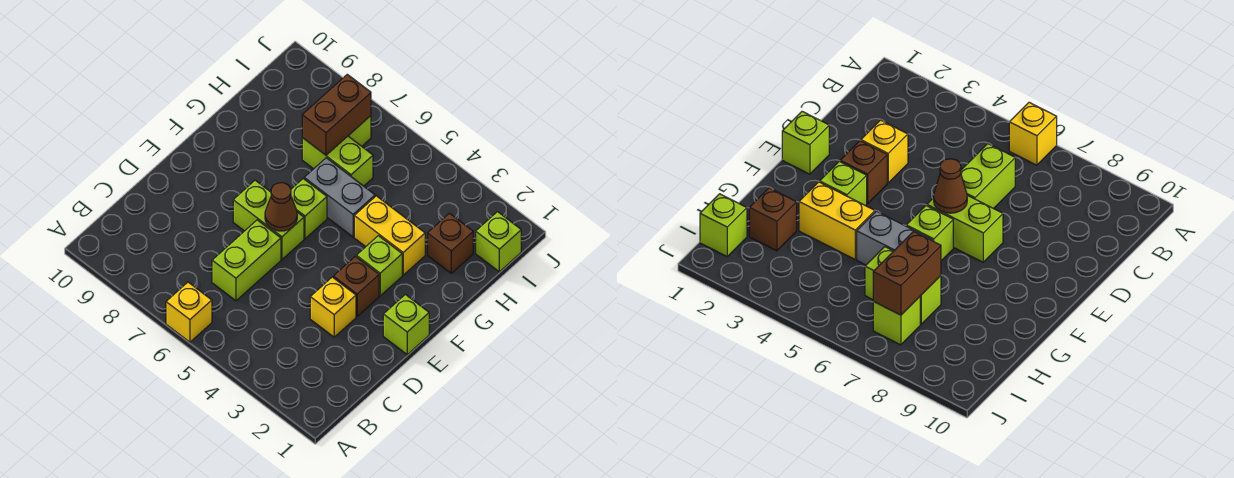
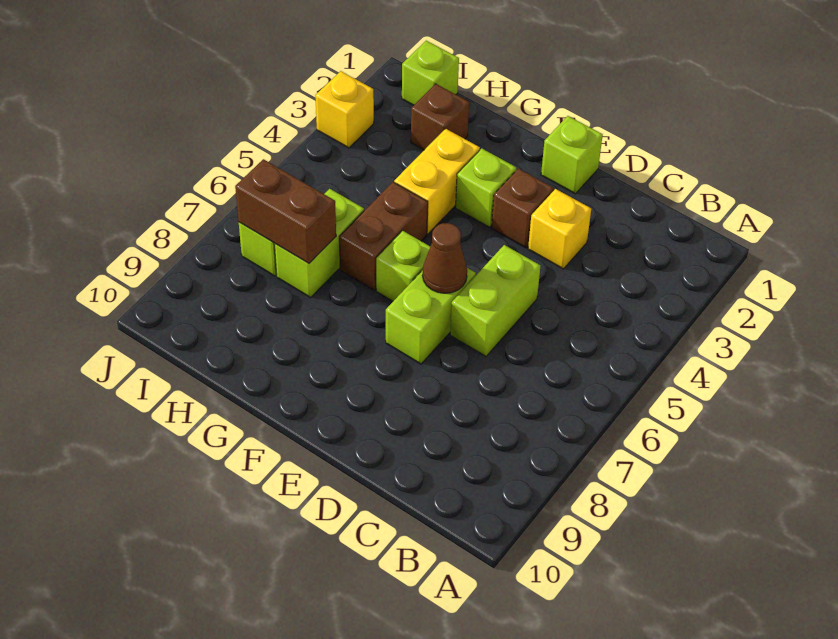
yellow 1x1 brick [166,282,212,342] -> yellow 1x1 brick moved to [315,71,374,148]
lime 1x2 brick [212,220,281,301] -> lime 1x2 brick turned to [450,245,540,356]
grey 1x2 brick [304,158,375,237] -> brown 1x2 brick [339,182,428,290]

